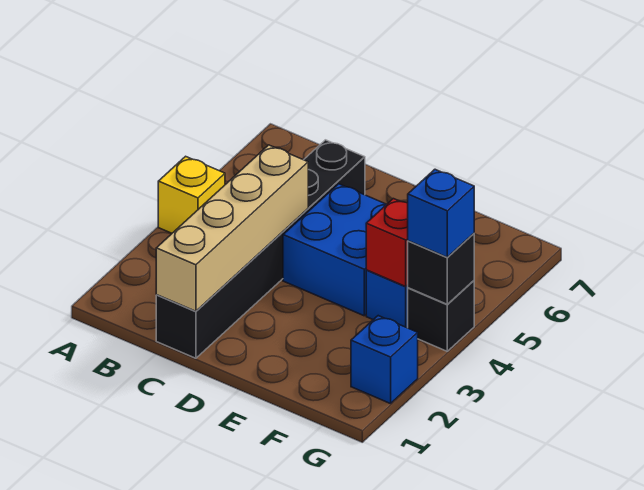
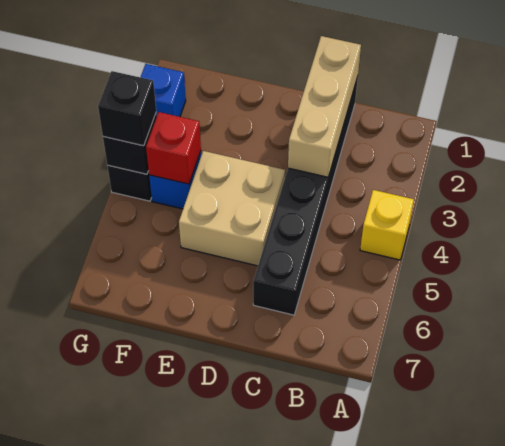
tan 1x4 brick [156,145,308,311] -> tan 1x3 brick [288,36,361,177]
blue 2x2 brick [283,184,387,316] -> tan 2x2 brick [179,151,285,266]
blue 1x1 brick [408,169,474,257] -> black 1x1 brick [98,71,156,146]

